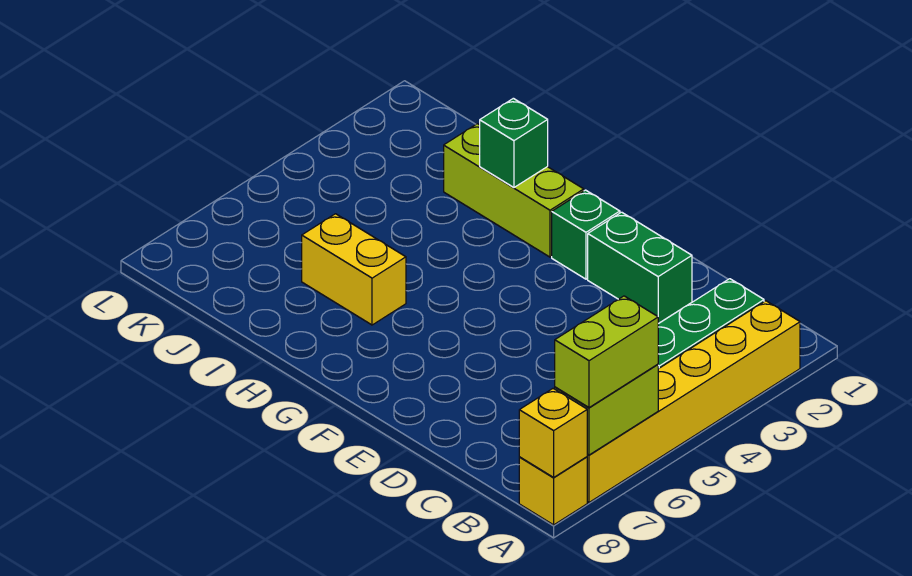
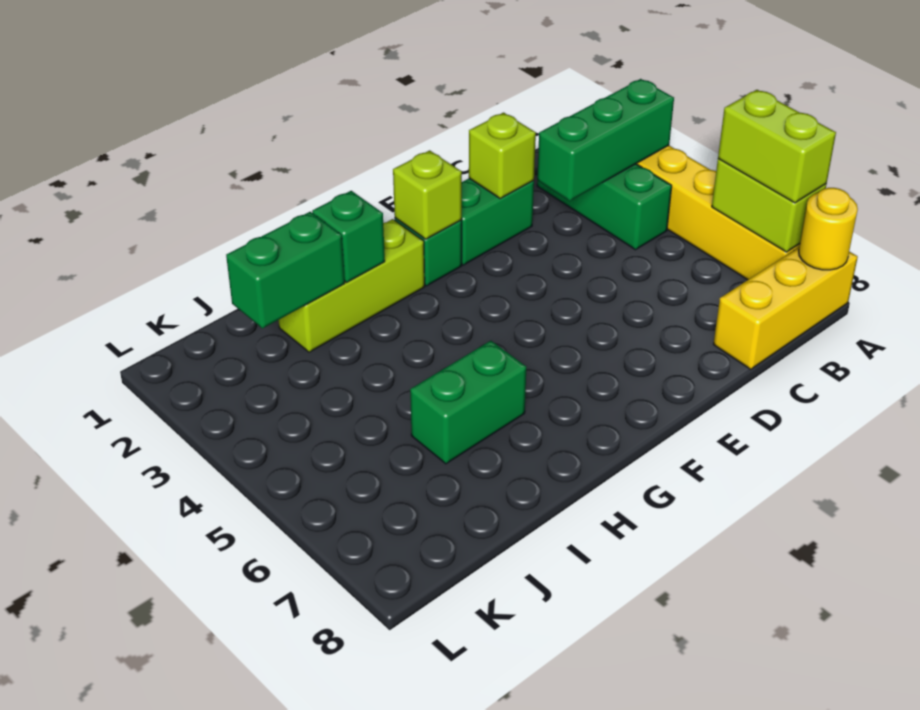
none -> green 1x3 brick [537,79,674,201]
yellow 1x1 brick [519,457,587,525] -> yellow 1x3 brick [713,247,858,369]
yellow 1x1 brick [519,389,587,477] -> yellow 1x1 round brick [799,188,858,270]
none -> lime 1x1 brick [469,113,536,199]
none -> lime 1x1 brick [393,150,462,239]
yellow 1x2 brick [302,214,406,325] -> green 1x2 brick [410,341,526,464]
none -> green 1x2 brick [226,212,345,328]

